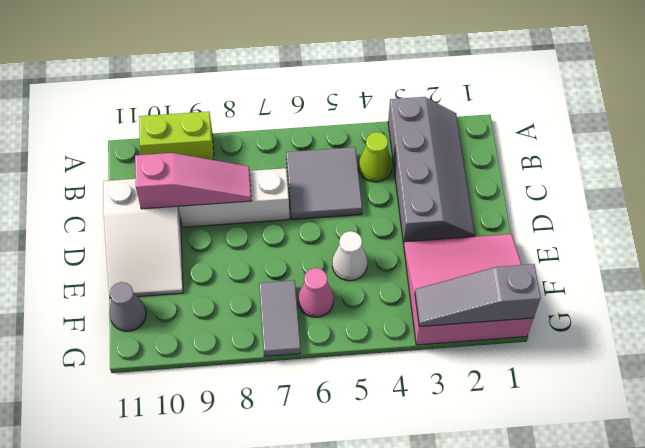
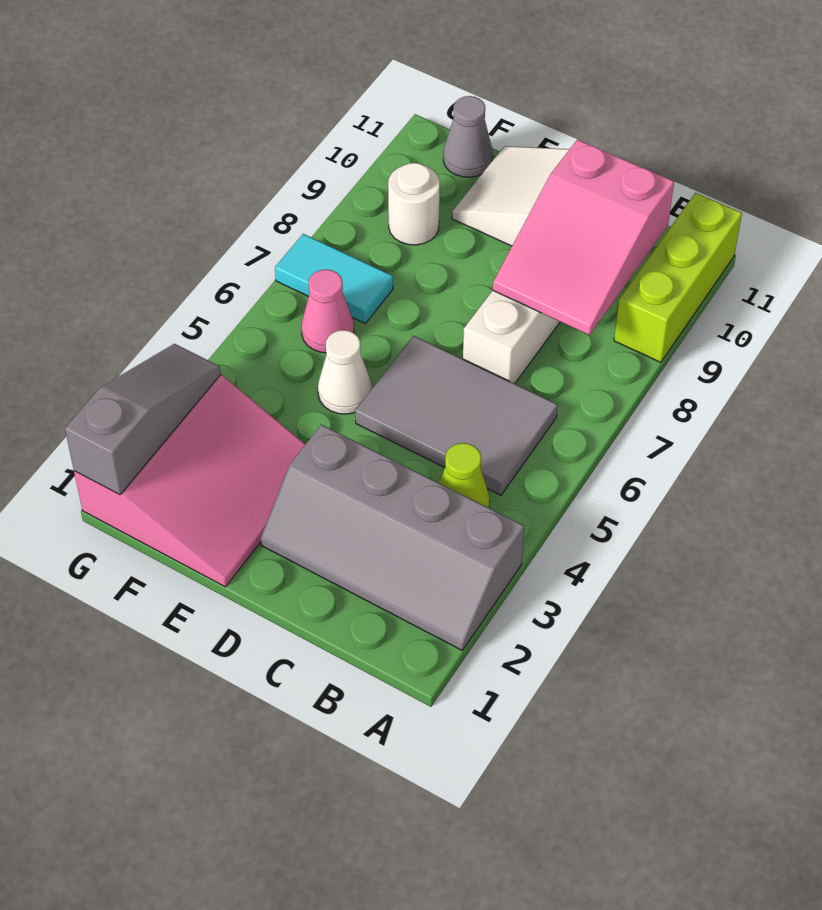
lime 1x2 brick [139,111,214,160] -> lime 1x3 brick [614,193,742,362]
grey 2x2 tile [286,147,362,219] -> grey 2x3 tile [355,336,558,495]
pink 1x3 slope [135,153,251,209] -> pink 2x3 slope [493,140,674,335]
grey 1x2 tile [259,280,300,356] -> cyan 1x2 tile [275,234,393,324]
none -> white 1x1 round brick [388,163,440,245]

